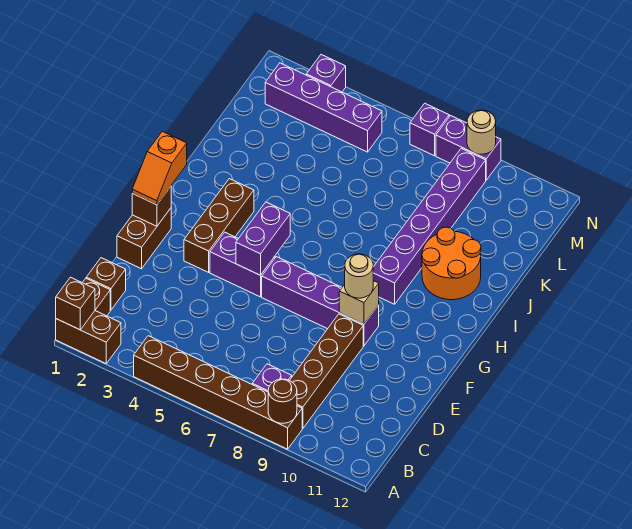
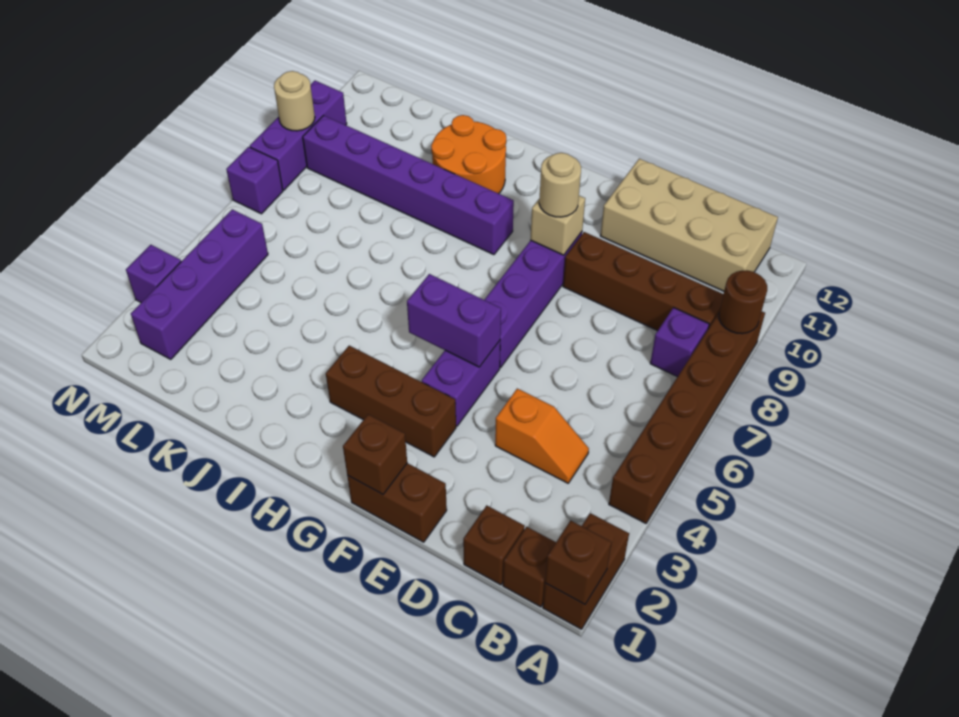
none -> tan 2x4 brick [601,159,778,291]
orange 1x2 slope [132,131,187,205] -> orange 1x2 slope moved to [495,389,589,483]
purple 1x2 brick [436,116,501,180] -> purple 1x3 brick [250,81,347,190]

